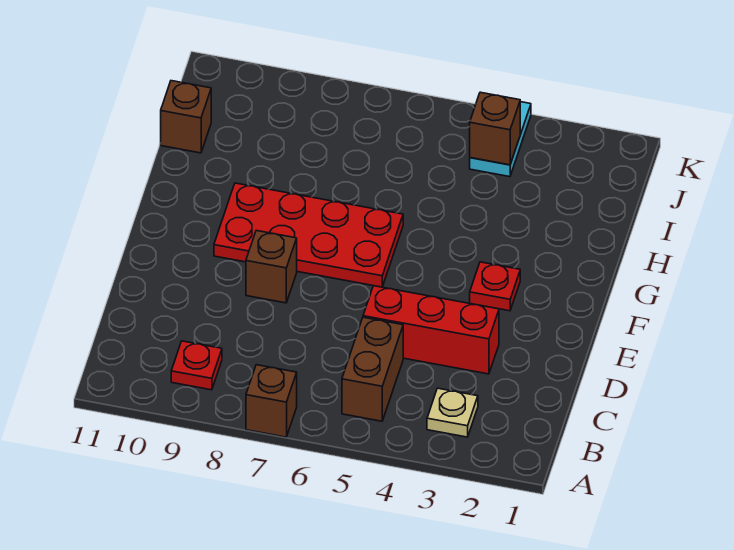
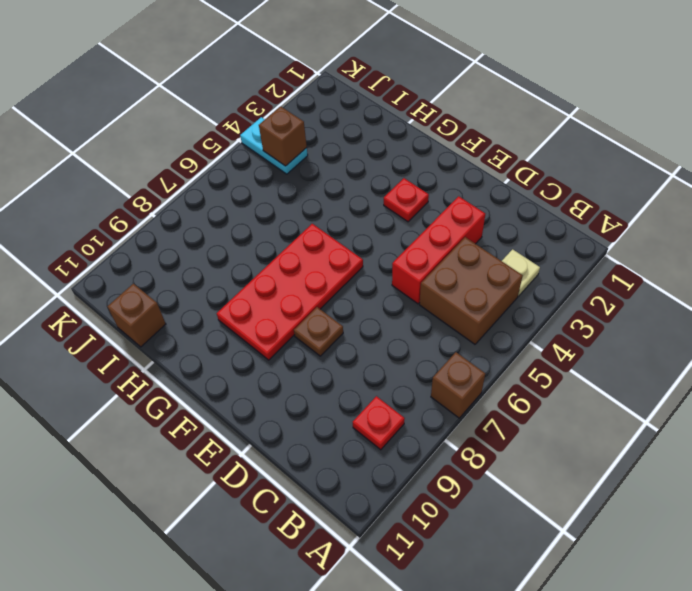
brown 1x2 brick [342,317,403,421] -> brown 2x2 brick [420,237,523,344]
brown 1x1 brick [246,231,297,303] -> brown 1x1 plate [294,307,343,356]

